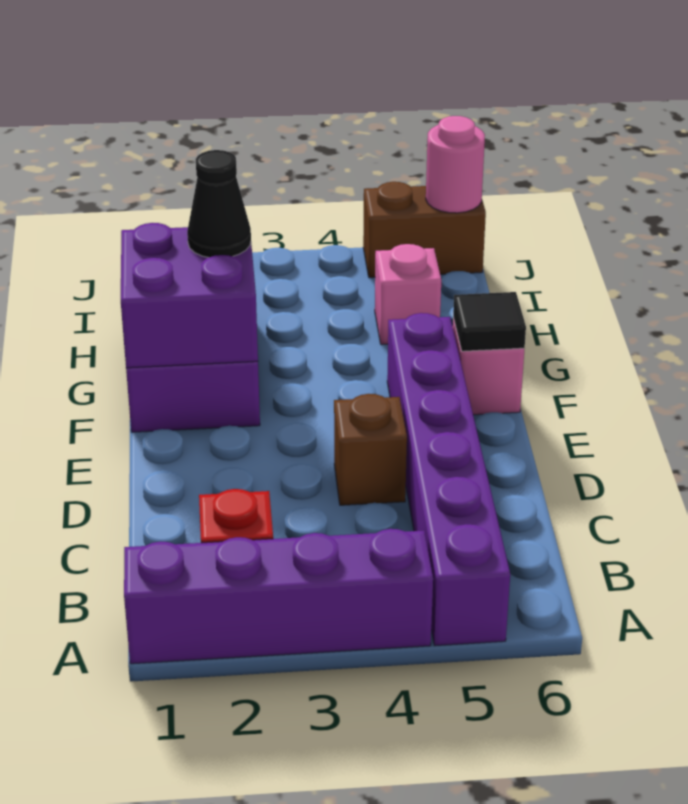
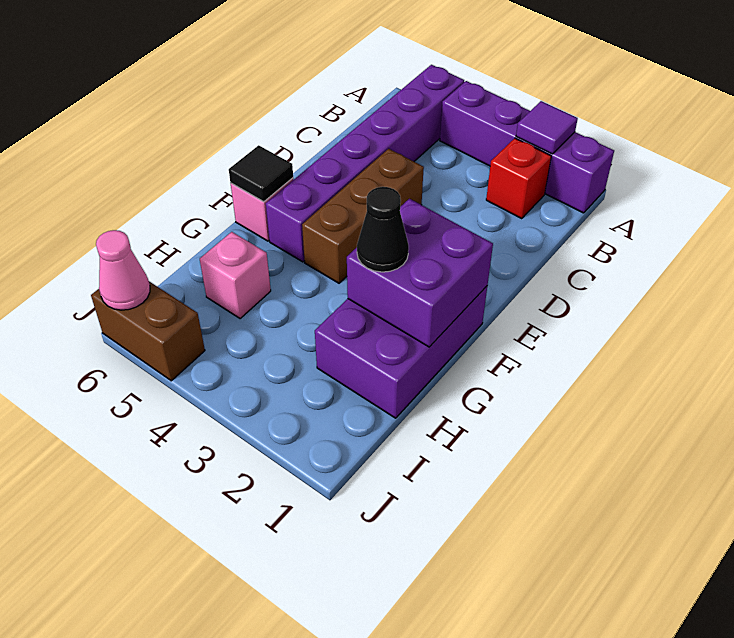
none -> purple 1x1 tile [516,101,578,154]
brown 1x1 brick [334,394,407,505] -> brown 1x3 brick [302,149,424,283]
pink 1x1 round brick [426,116,485,213] -> pink 1x1 cone [96,230,150,310]

